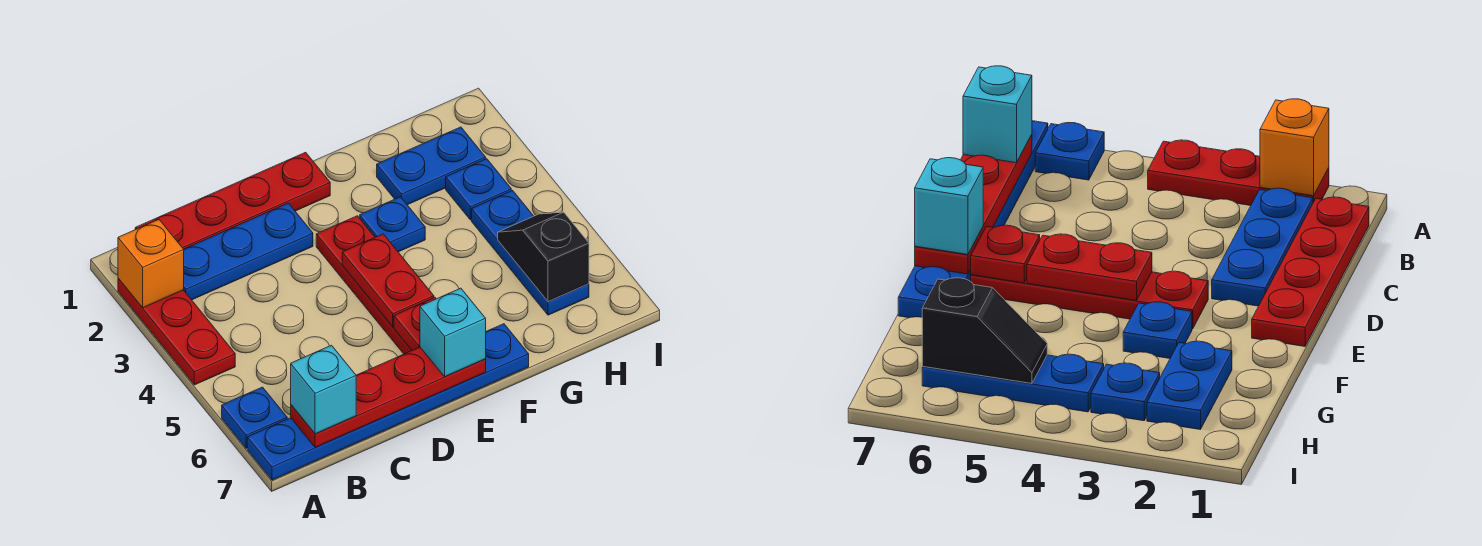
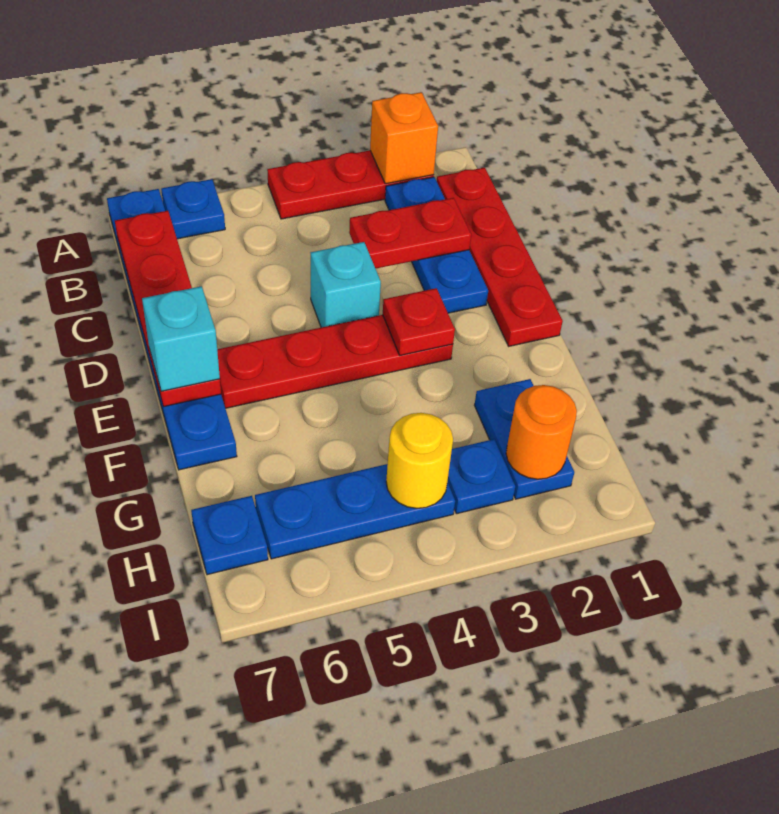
cyan 1x1 brick [291,345,356,434] -> cyan 1x1 brick moved to [311,242,381,327]
red 1x2 plate [342,234,434,327] -> red 1x2 plate moved to [349,198,471,269]
red 1x1 plate [394,298,436,350] -> red 1x1 plate moved to [383,288,455,355]
blue 1x1 plate [360,197,425,252] -> blue 1x1 plate moved to [191,496,268,575]
none -> orange 1x1 round brick [506,385,577,479]
none -> yellow 1x1 round brick [386,413,453,508]
black 1x2 slope [498,212,589,302] -> none

